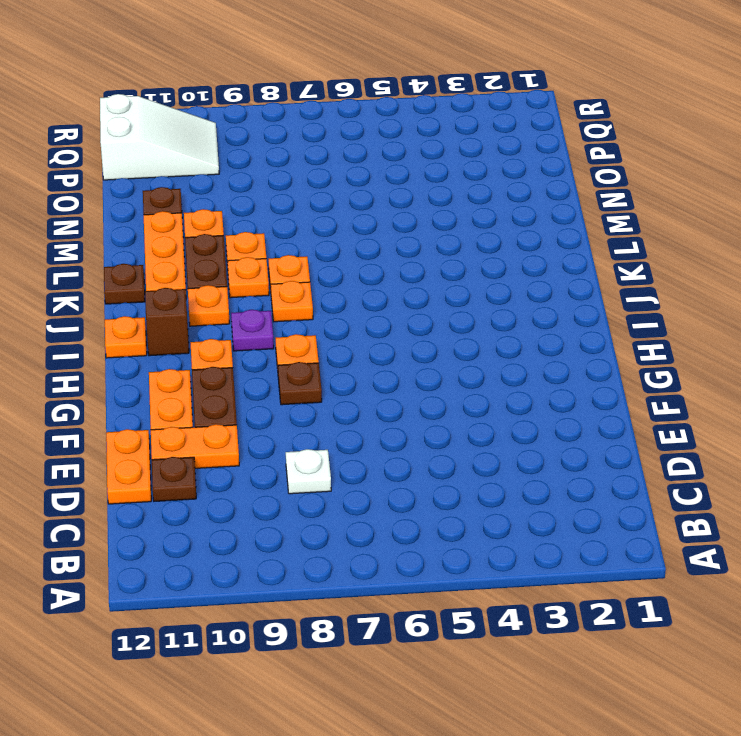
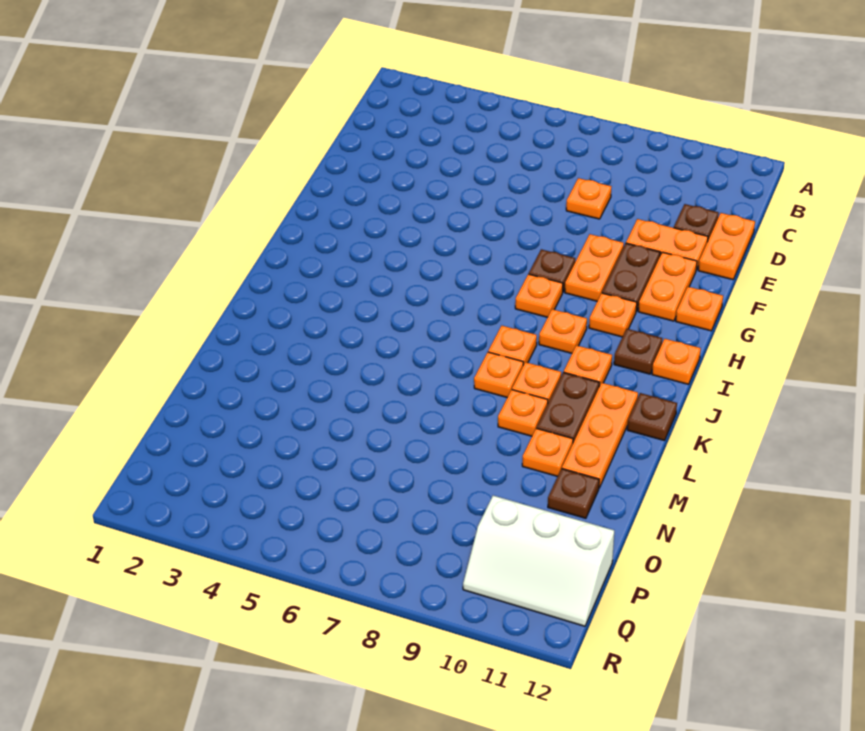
white 1x1 plate [286,449,331,494] -> orange 1x1 plate [566,178,611,219]
none -> orange 1x2 plate [565,234,624,301]
none -> orange 1x1 plate [676,287,723,331]
purple 1x1 plate [231,310,274,351] -> orange 1x1 plate [539,309,587,353]
brown 1x1 brick [145,288,189,356] -> brown 1x1 plate [614,329,662,374]
white 2x3 slope [100,94,219,180] -> white 2x3 slope turned to [463,496,614,626]

